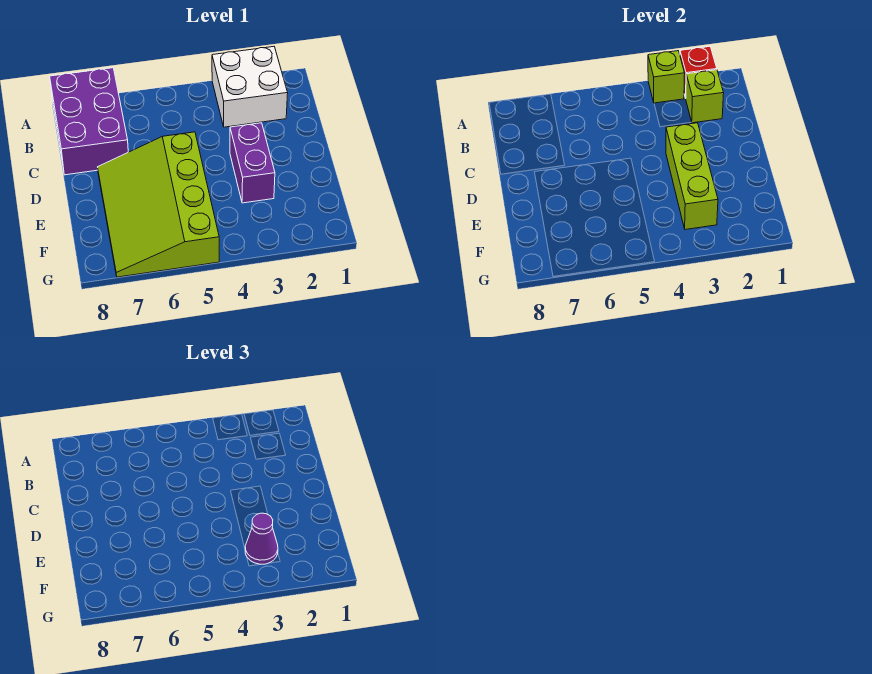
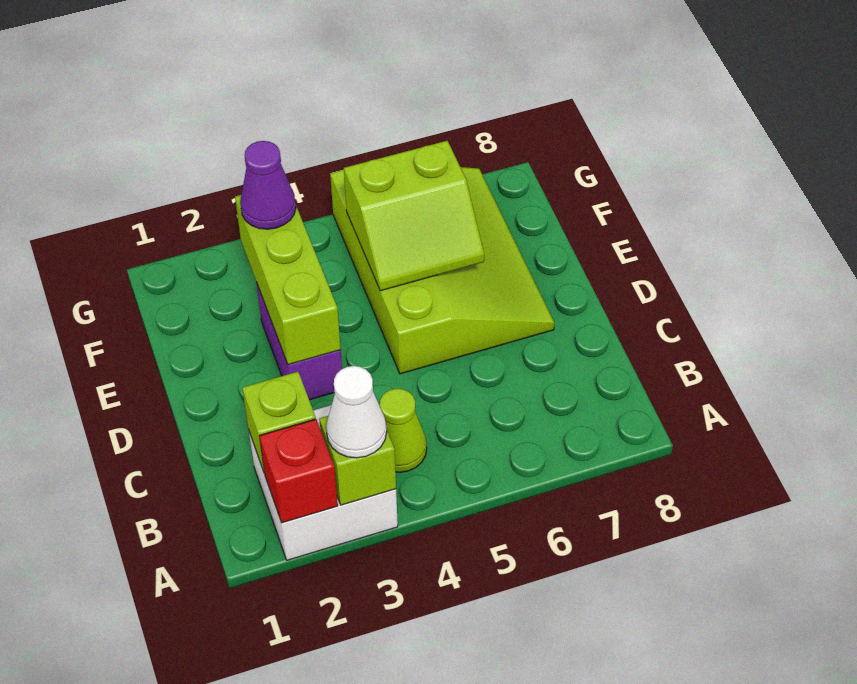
none -> white 1x1 cone [326,366,387,458]
purple 2x3 brick [50,68,128,175] -> none
none -> lime 1x1 cone [380,389,427,472]
none -> lime 2x2 slope [344,141,484,291]

